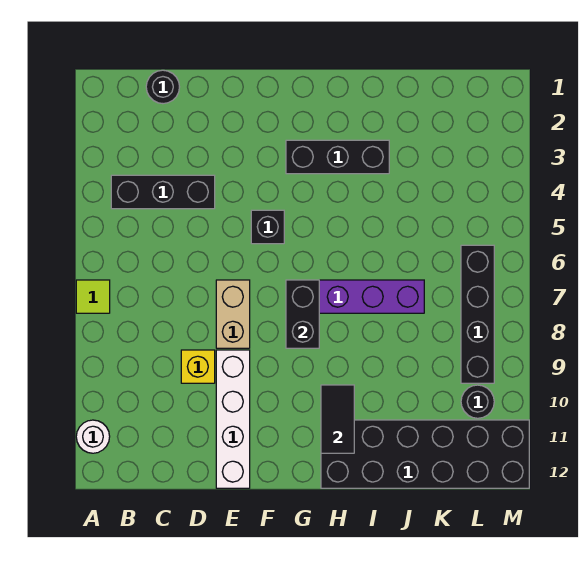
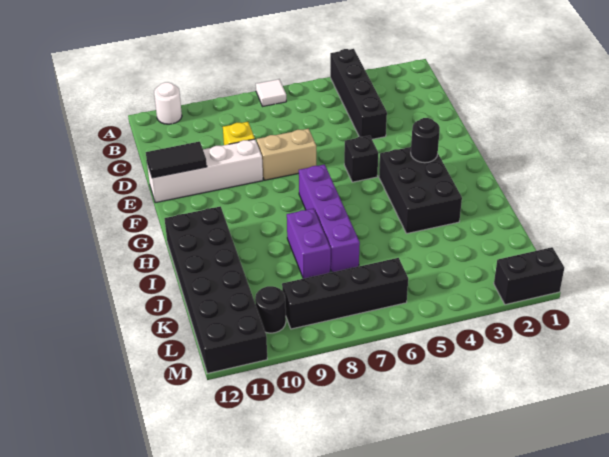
lime 1x1 tile [76,280,110,313] -> white 1x1 tile [256,79,286,106]
black 1x3 brick [111,175,215,209] -> black 1x4 brick [330,49,387,139]
black 1x1 round brick [146,70,179,104] -> black 1x1 round brick moved to [411,118,440,163]
black 1x3 brick [286,140,389,174] -> black 2x3 brick [379,147,462,234]
black 1x2 brick [286,280,319,348] -> black 1x2 brick moved to [494,247,564,305]
black 1x2 tile [321,385,354,453] -> black 1x2 tile moved to [146,142,207,178]
none -> purple 1x2 brick [287,209,331,279]

